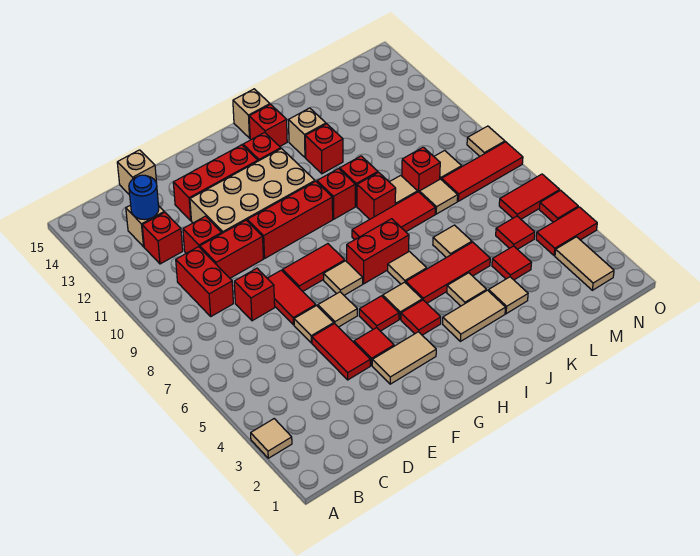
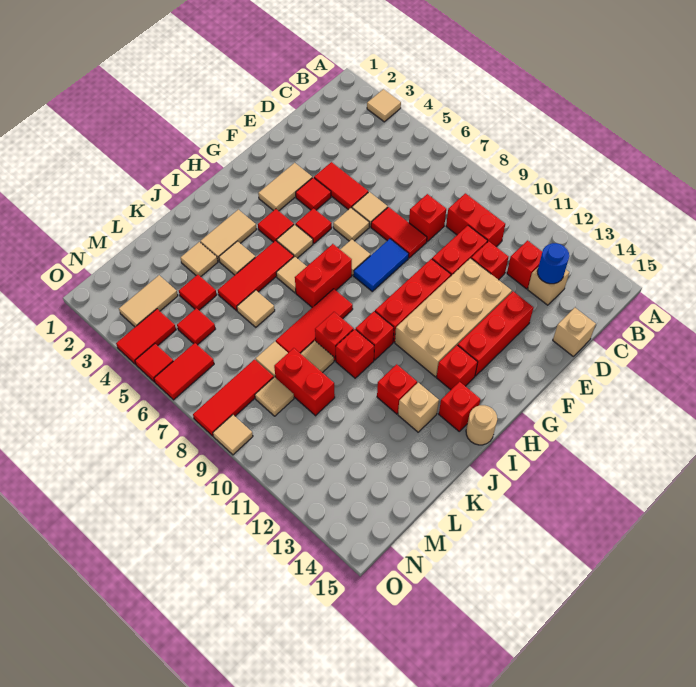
red 1x2 tile [283,244,345,291] -> blue 1x2 tile [354,239,409,291]
tan 1x1 brick [233,89,270,138] -> tan 1x1 round brick [466,405,497,445]
red 1x1 brick [402,147,440,192] -> red 1x2 brick [274,348,335,416]
tan 1x2 tile [555,237,614,290] -> tan 1x2 tile turned to [119,275,178,327]

